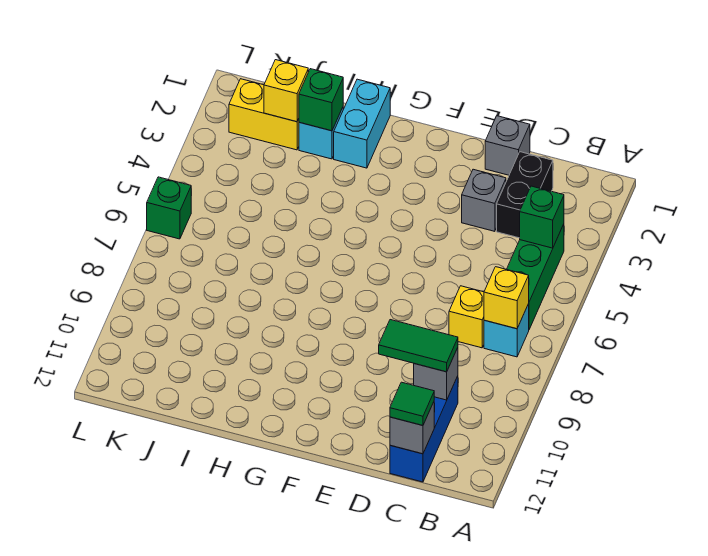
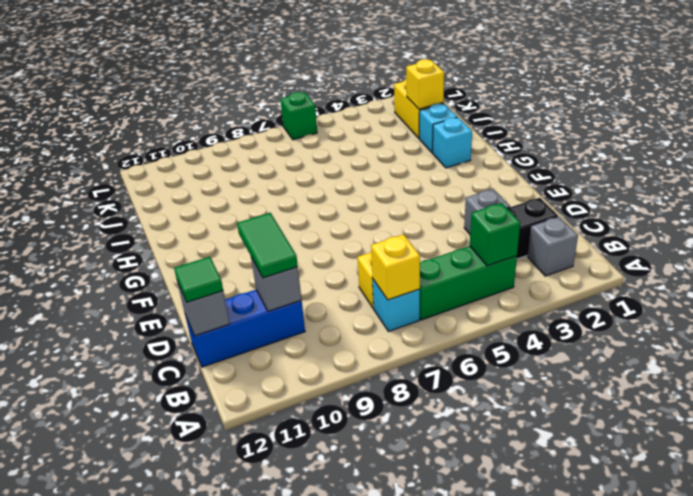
grey 1x1 brick [485,116,530,175] -> grey 1x1 brick moved to [527,216,578,276]
cyan 1x2 brick [334,79,390,168] -> cyan 1x1 brick [433,117,472,168]
green 1x1 brick [299,69,343,131] -> none

